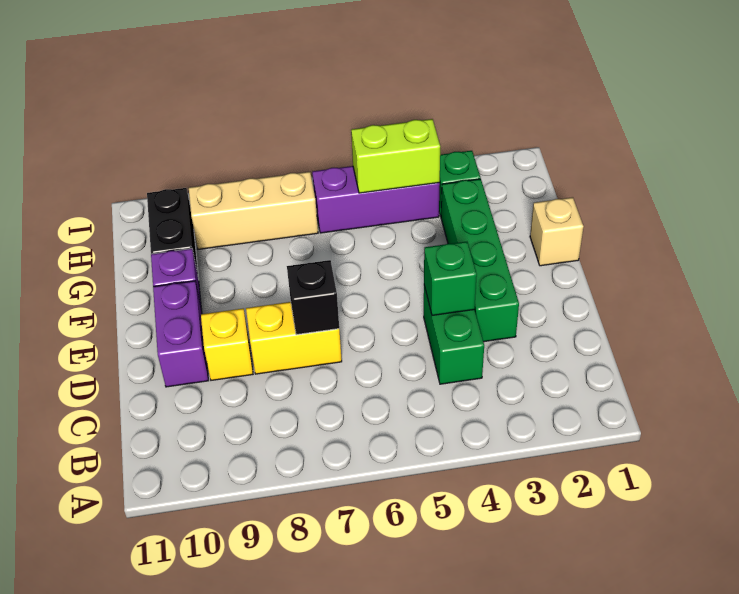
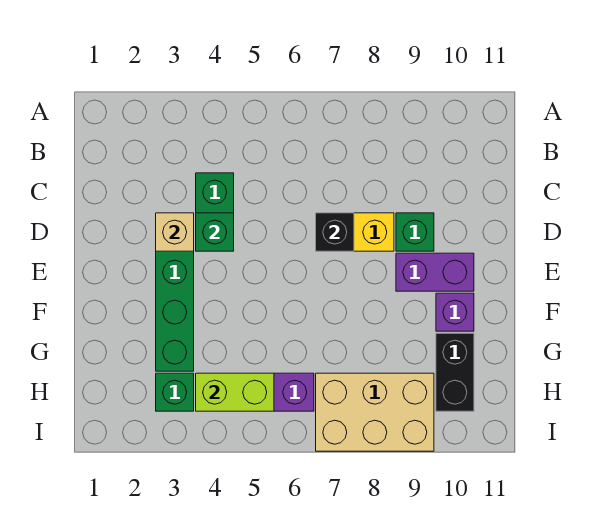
yellow 1x1 brick [201,308,253,380] -> green 1x1 brick [396,213,434,251]
purple 1x2 brick [153,281,208,387] -> purple 1x2 brick turned to [396,253,474,291]
tan 1x1 brick [530,197,584,266] -> tan 1x1 brick moved to [156,213,194,251]
tan 1x3 brick [189,172,318,249] -> tan 2x3 brick [316,373,434,451]

